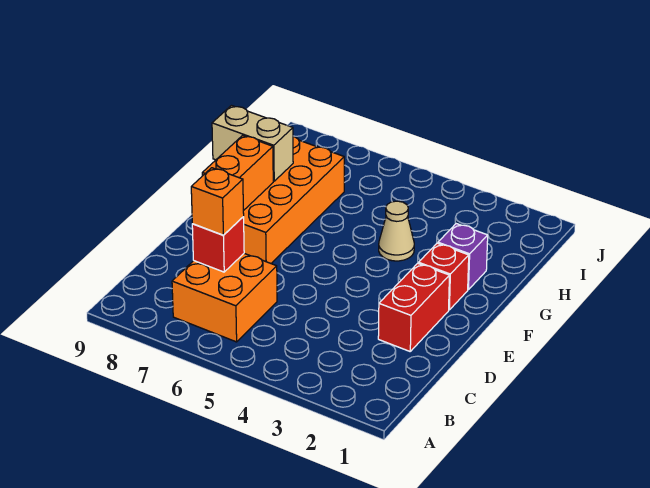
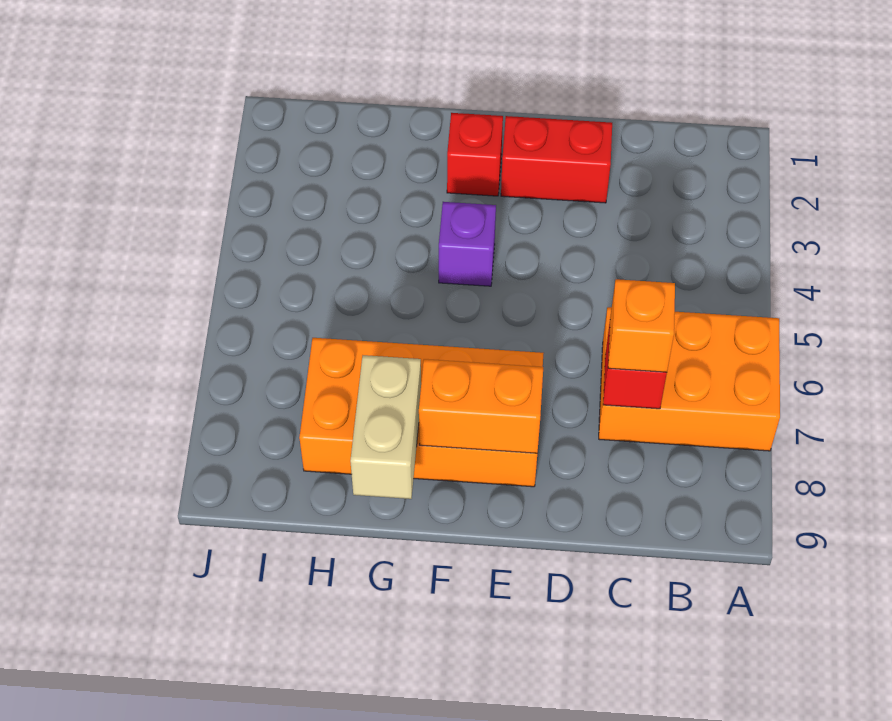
orange 2x2 brick [172,254,277,342] -> orange 2x3 brick [599,307,780,451]
purple 1x1 brick [438,224,488,290] -> purple 1x1 brick moved to [439,202,496,286]
tan 1x1 cone [379,201,414,261] -> none

